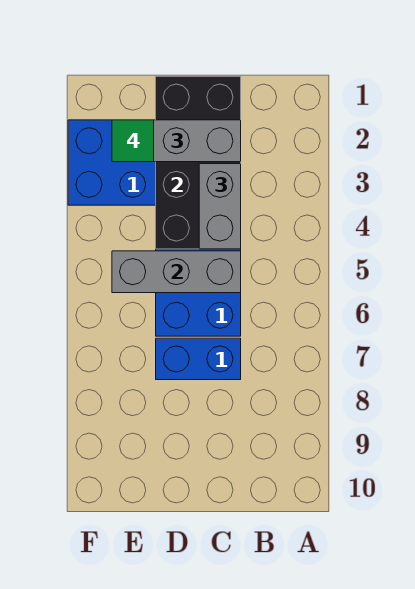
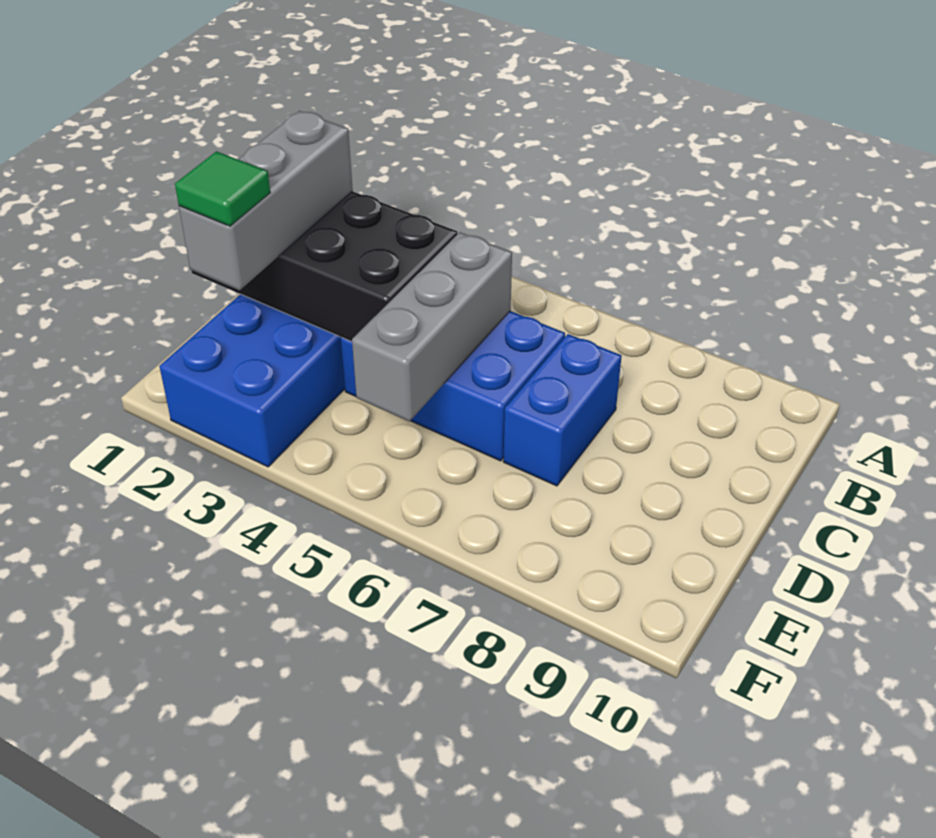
grey 1x2 brick [199,164,241,249] -> none

